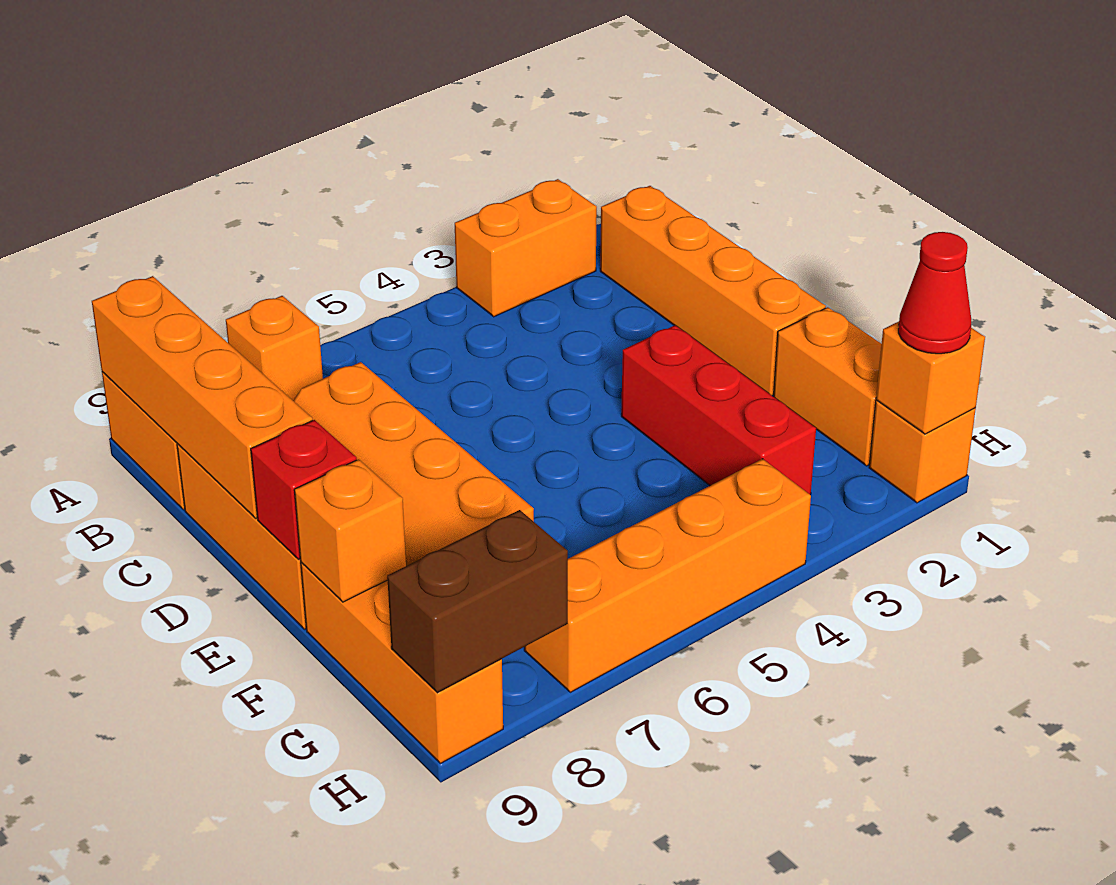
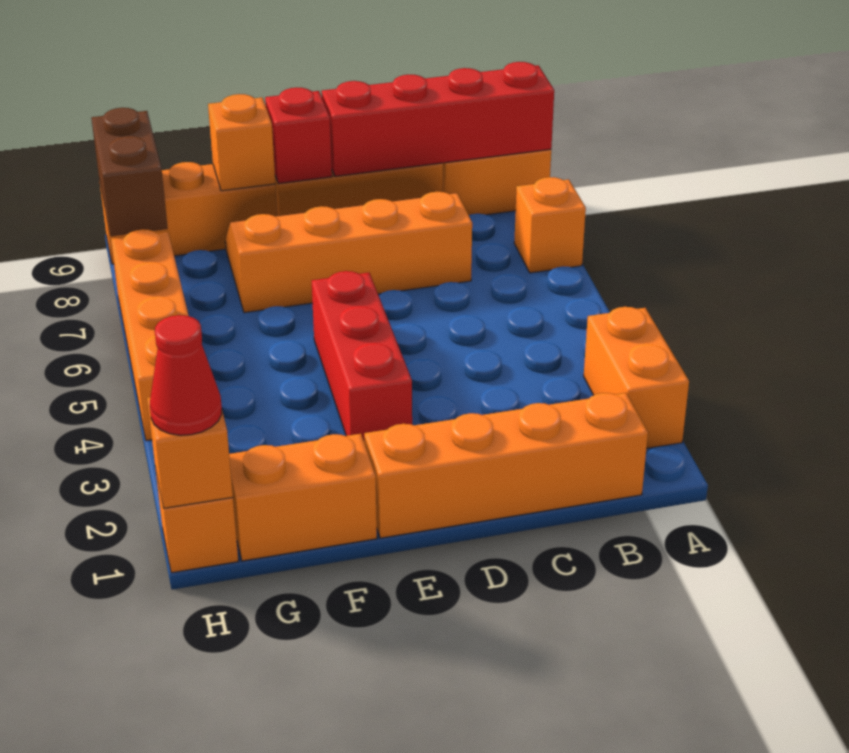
orange 1x4 brick [92,276,312,518] -> red 1x4 brick [322,62,554,176]
red 1x3 brick [621,325,816,495] -> red 1x3 brick turned to [312,271,412,443]

